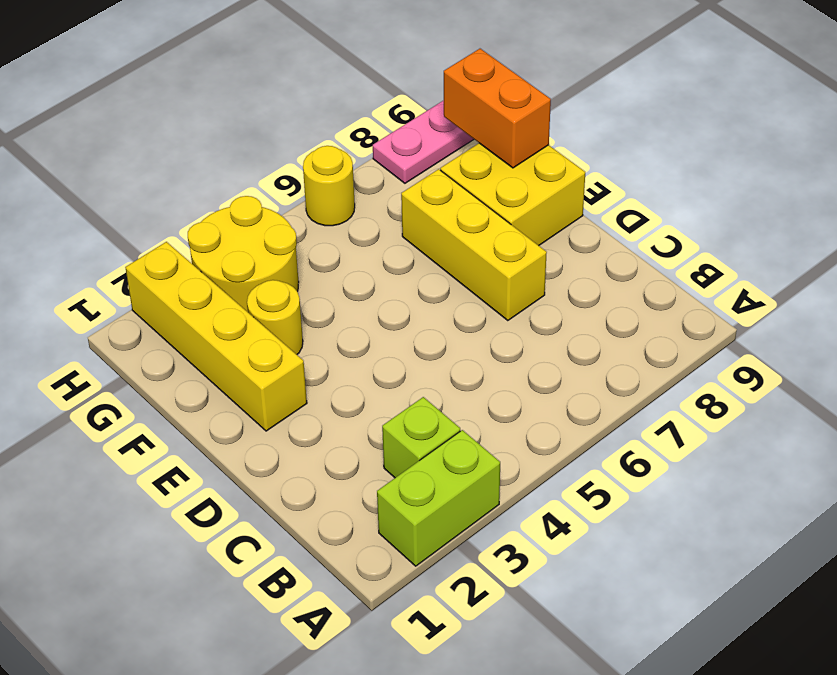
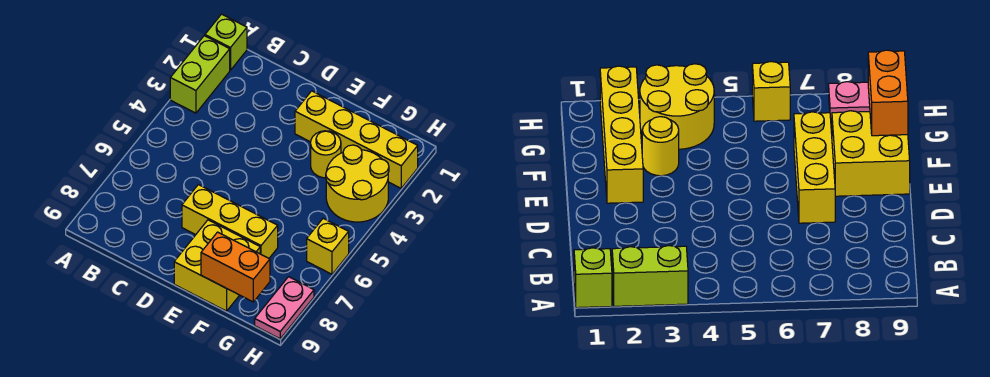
lime 1x1 brick [382,397,460,478] -> lime 1x1 brick moved to [205,14,247,70]
yellow 1x1 round brick [303,146,355,226] -> yellow 1x1 brick [307,218,349,274]

